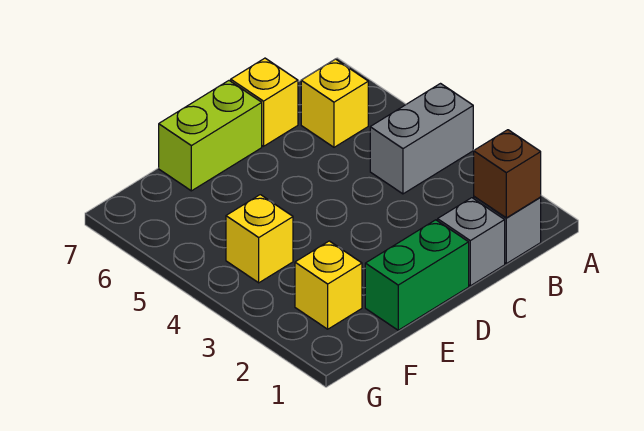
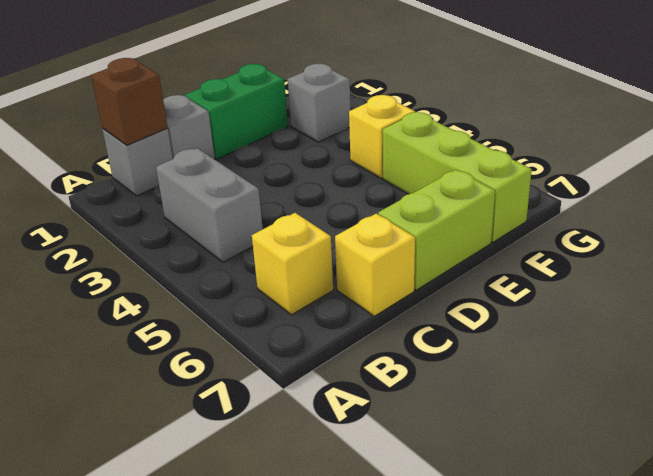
grey 1x2 brick [370,84,473,194] -> grey 1x2 brick turned to [156,148,263,262]
yellow 1x1 brick [295,241,362,329] -> grey 1x1 brick [287,64,350,142]
none -> lime 1x3 brick [383,112,532,242]

